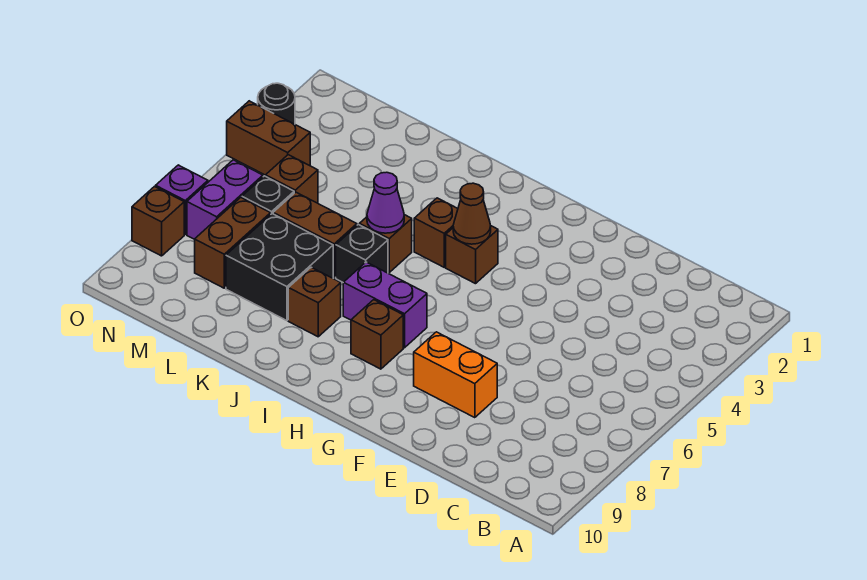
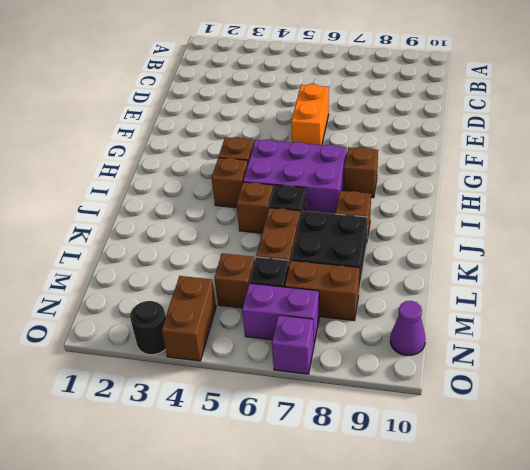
orange 1x2 brick [414,332,497,418] -> orange 1x2 brick moved to [291,84,329,145]
brown 1x1 cone [453,183,491,244] -> none
purple 1x2 brick [343,262,427,348] -> purple 2x3 brick [243,139,347,214]
purple 1x1 cone [367,172,404,233] -> purple 1x1 cone moved to [390,301,425,355]
brown 1x1 brick [132,187,184,256] -> none

